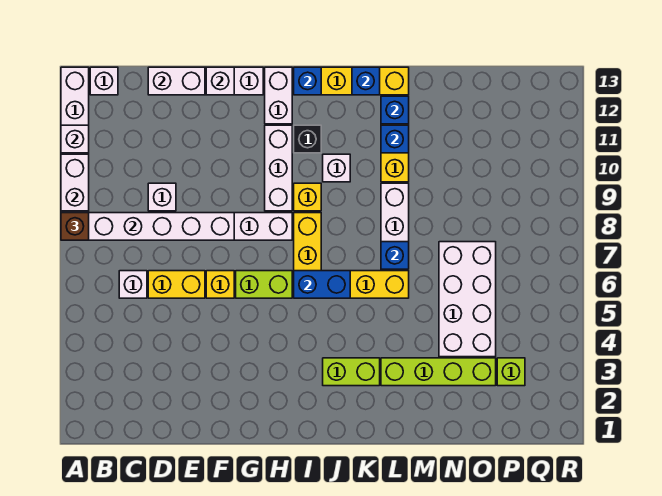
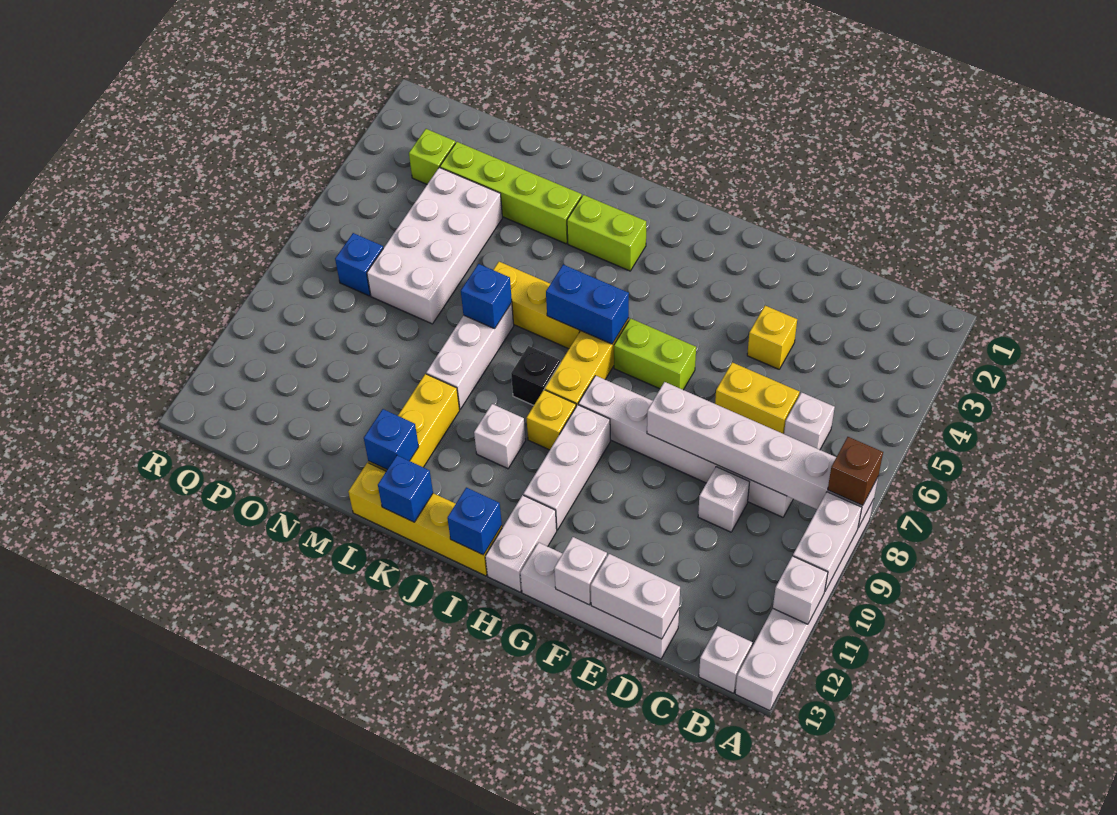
yellow 1x1 brick [206,271,234,298] -> yellow 1x1 brick moved to [747,306,797,369]
black 1x1 brick [294,125,321,153] -> black 1x1 brick moved to [511,346,560,405]
blue 1x1 brick [381,125,409,153] -> blue 1x1 brick moved to [335,233,383,296]

